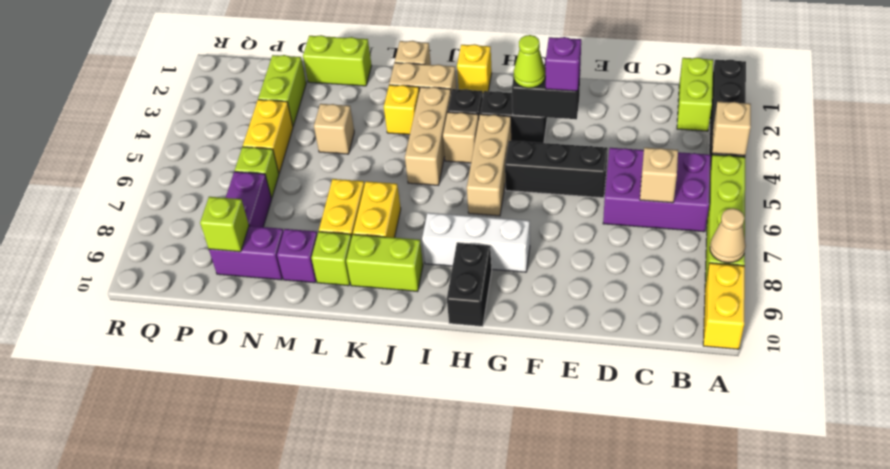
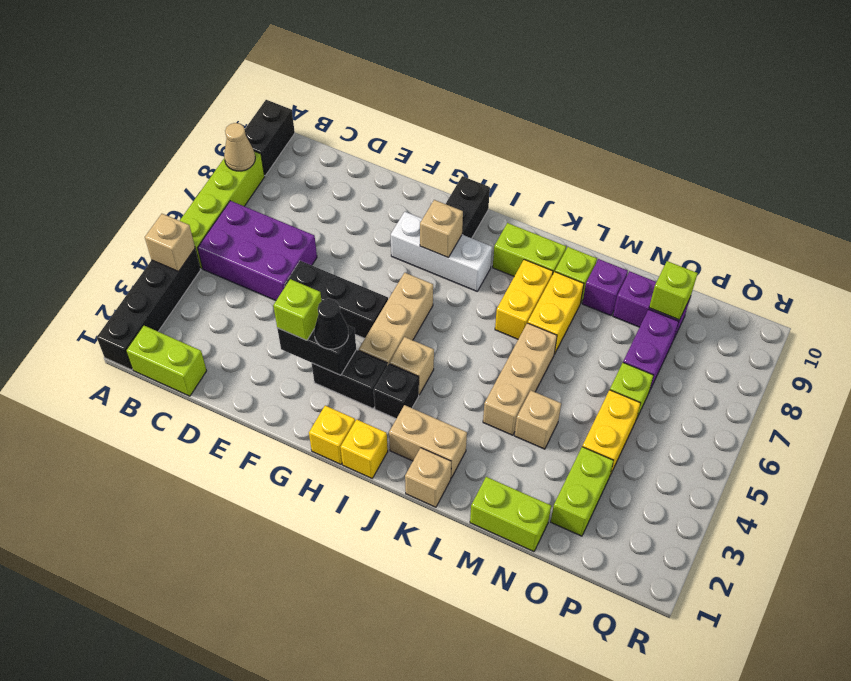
yellow 1x2 brick [703,263,745,349] -> black 1x2 brick [245,100,295,176]
lime 1x2 brick [677,58,713,131] -> lime 1x2 brick turned to [126,325,207,396]
tan 1x1 brick [640,148,678,203] -> tan 1x1 brick moved to [420,200,463,258]
purple 1x1 brick [546,37,581,91] -> lime 1x1 brick [273,279,322,340]
lime 1x1 cone [514,35,546,88] -> black 1x1 cone [314,299,348,349]
tan 1x3 brick [405,87,451,185] -> tan 1x3 brick moved to [483,323,557,435]
yellow 1x1 brick [384,85,419,135] -> yellow 1x1 brick moved to [309,406,355,464]

